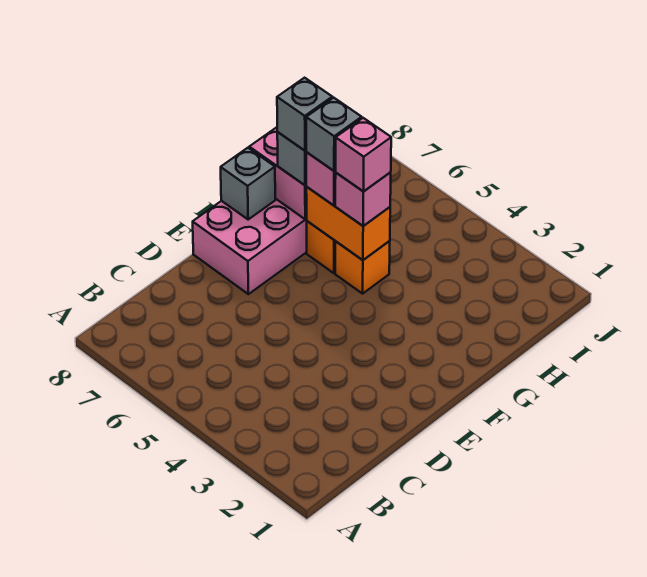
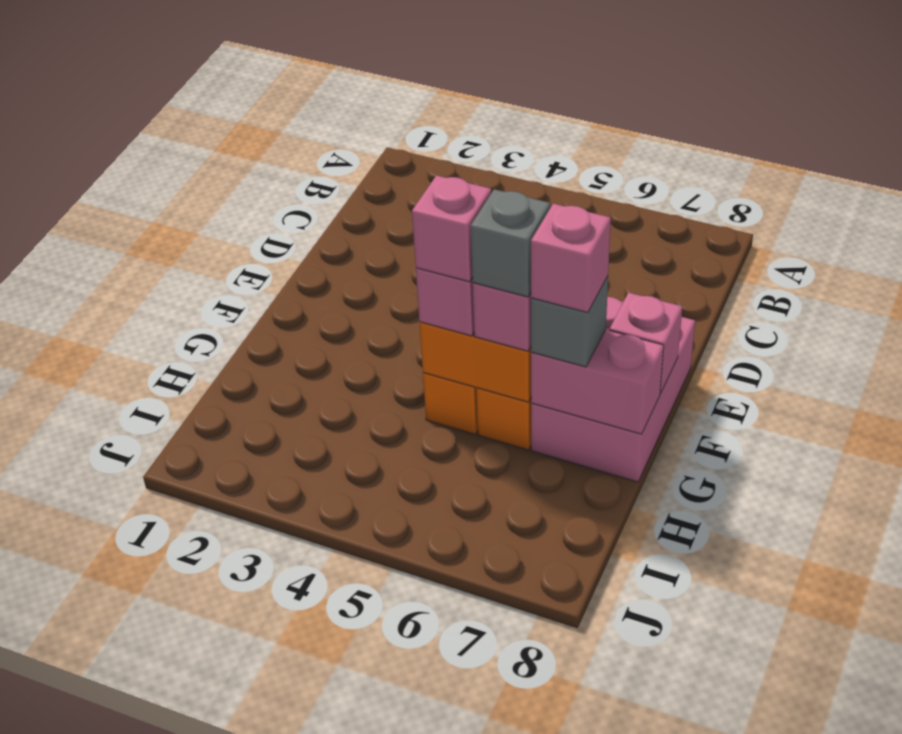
grey 1x1 brick [221,148,275,219] -> pink 1x1 brick [609,293,682,394]
grey 1x1 brick [277,78,332,151] -> pink 1x1 brick [531,204,611,313]

